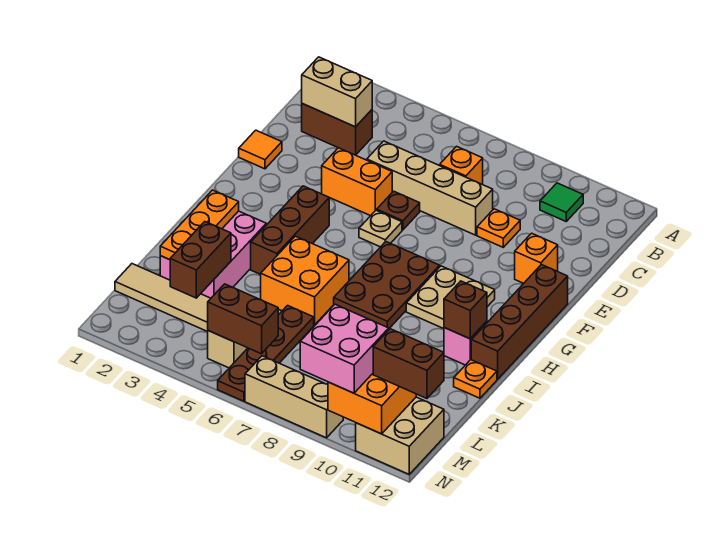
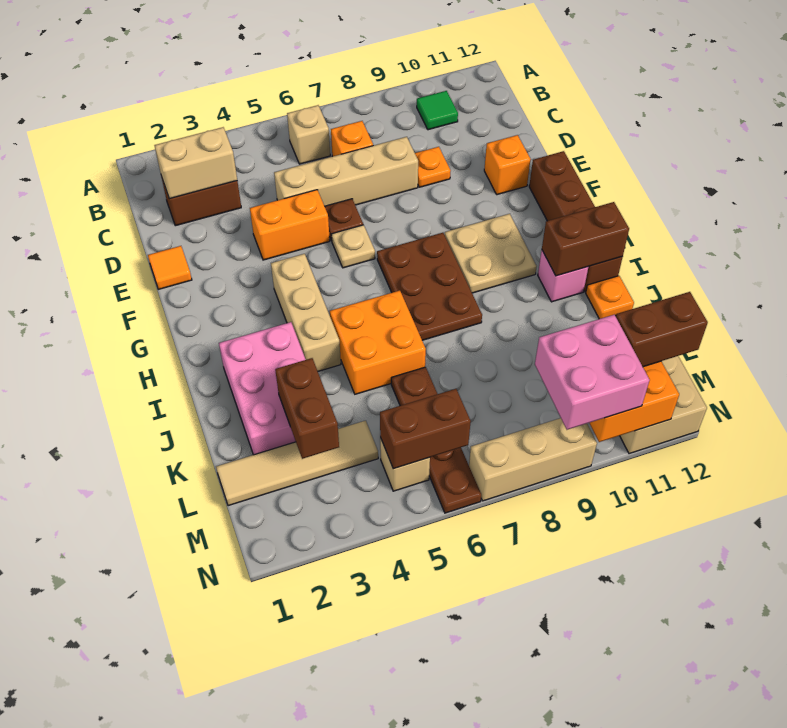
none -> tan 1x1 brick [287,105,330,164]
brown 1x3 brick [251,186,329,274] -> tan 1x3 brick [271,254,341,371]
orange 1x3 plate [160,190,239,260] -> none
brown 1x1 brick [444,281,487,339] -> brown 1x2 brick [542,202,629,276]

